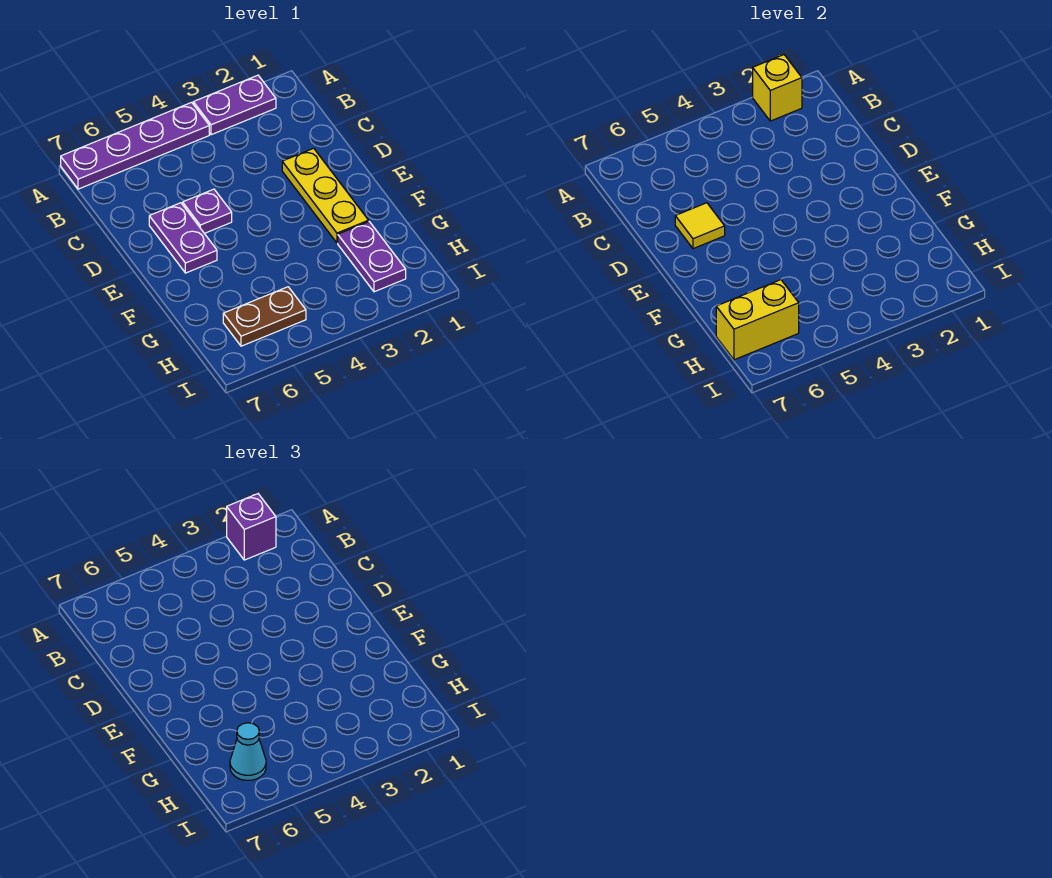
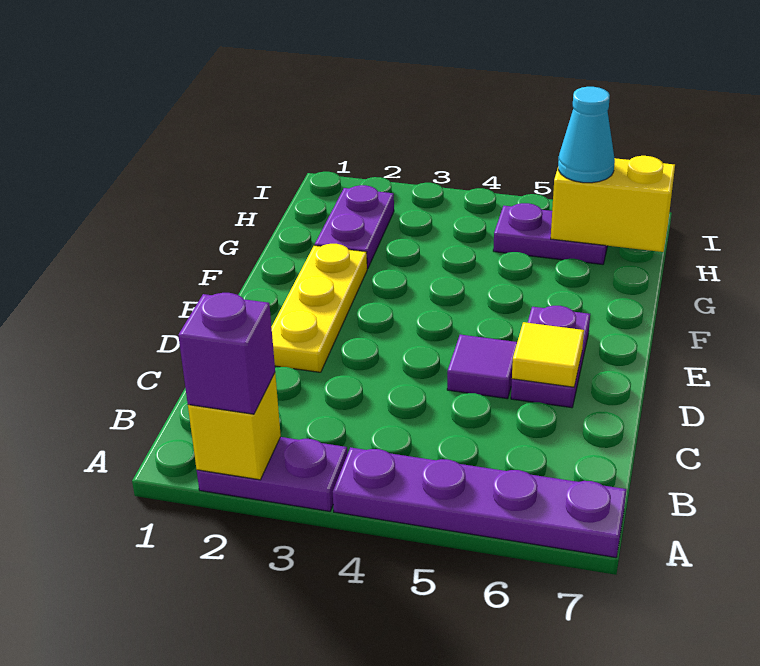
purple 1x1 plate [183,189,232,233] -> purple 1x1 tile [447,335,517,399]
brown 1x2 plate [223,287,306,346] -> purple 1x2 plate [493,203,607,264]

